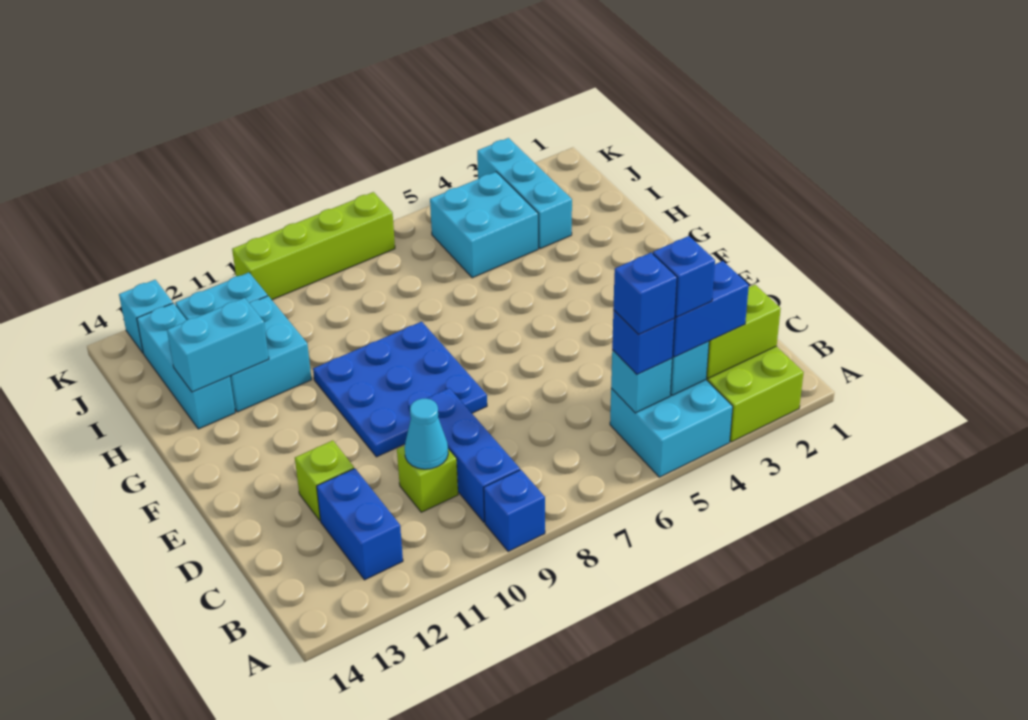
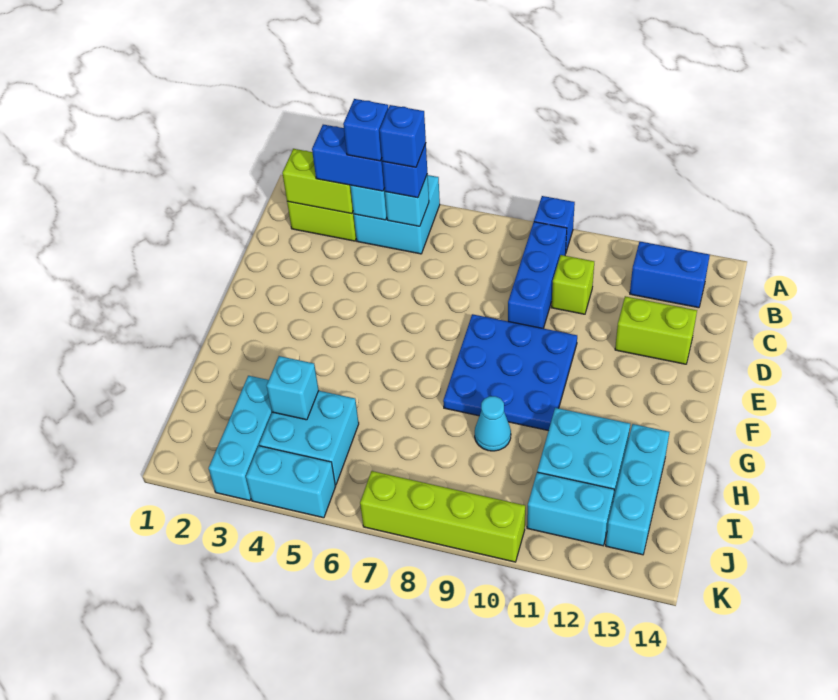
blue 1x2 brick [317,469,403,580] -> blue 1x2 brick turned to [630,241,710,308]
cyan 1x1 cone [405,399,448,469] -> cyan 1x1 cone moved to [475,396,511,451]
lime 1x1 brick [295,441,354,521] -> lime 1x2 brick [615,296,697,364]
cyan 1x2 brick [167,298,269,392] -> cyan 1x2 brick moved to [246,446,336,518]
cyan 1x1 brick [119,280,173,353] -> cyan 1x1 brick moved to [267,356,319,420]

